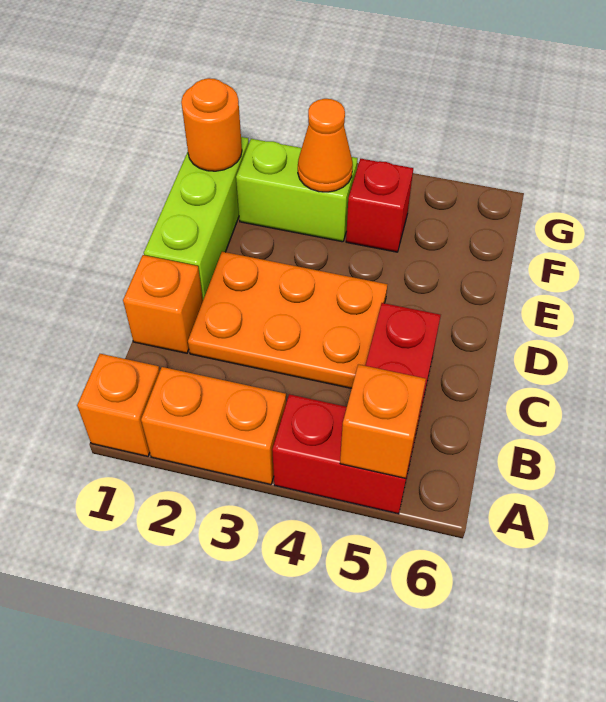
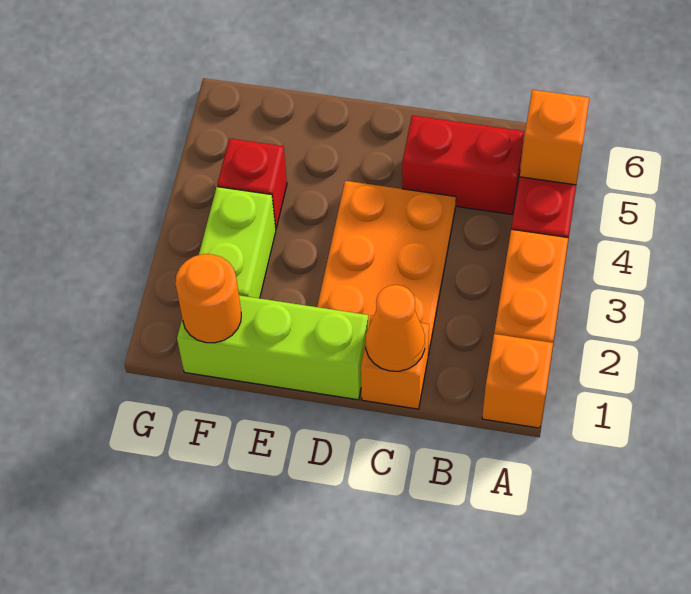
orange 1x1 cone [298,99,353,192] -> orange 1x1 cone moved to [366,285,425,371]

